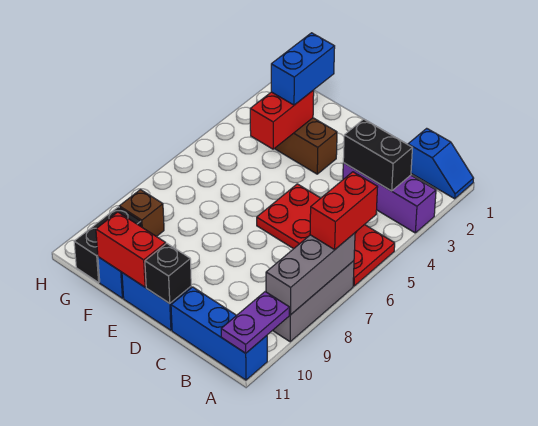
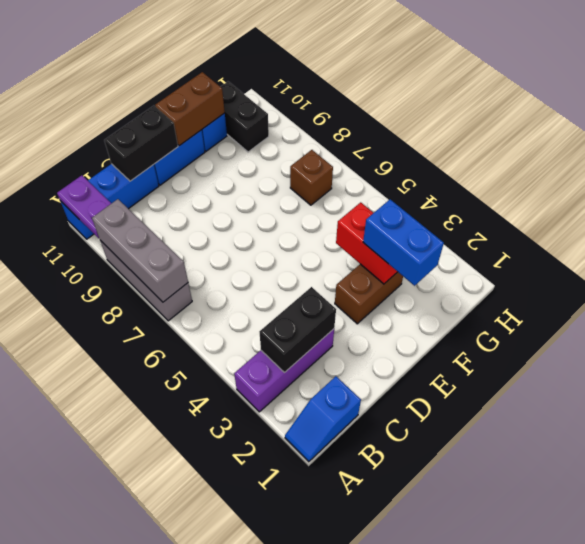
red 2x4 plate [257,184,395,286] -> none
red 1x2 brick [310,172,378,250] -> none
black 1x1 brick [145,243,191,303] -> black 1x2 brick [104,106,178,181]
red 1x2 brick [96,212,166,287] -> brown 1x2 brick [155,72,225,146]
brown 1x1 brick [119,190,164,237] -> brown 1x1 brick moved to [290,150,333,205]

